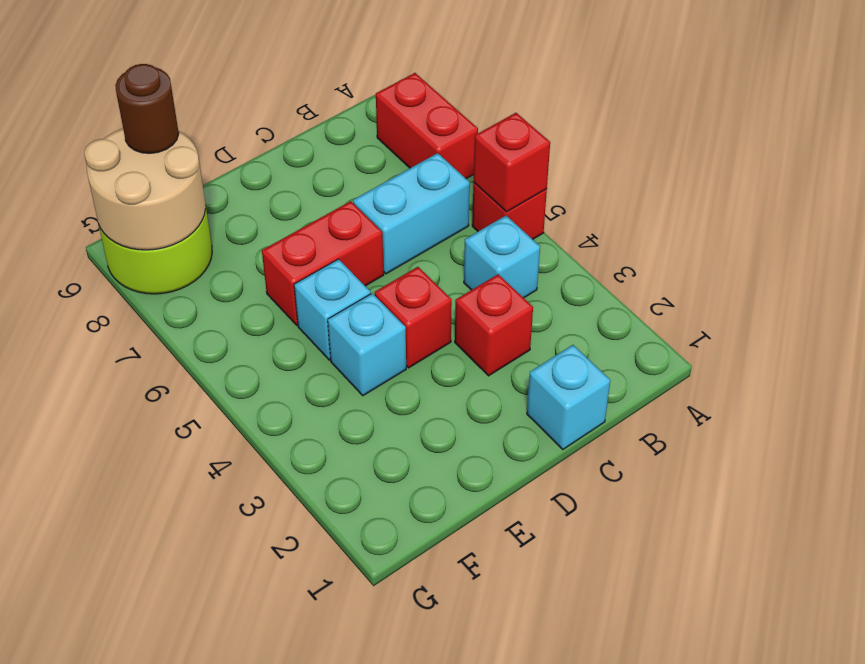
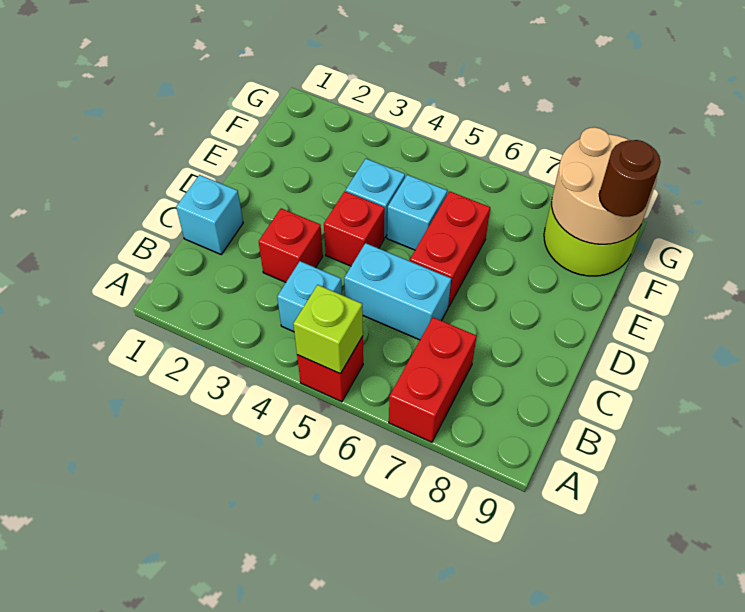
red 1x1 brick [473,113,550,212] -> lime 1x1 brick [293,285,363,374]
red 1x2 brick [376,73,478,179] -> red 1x2 brick turned to [389,317,477,442]
cyan 1x2 brick [353,153,470,274] -> cyan 1x2 brick turned to [344,243,451,340]

